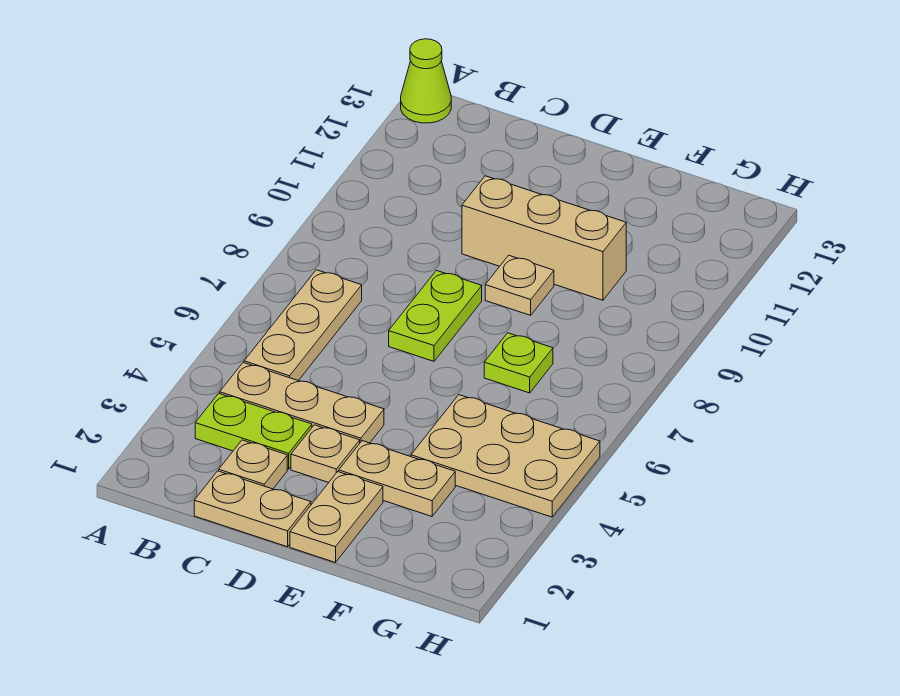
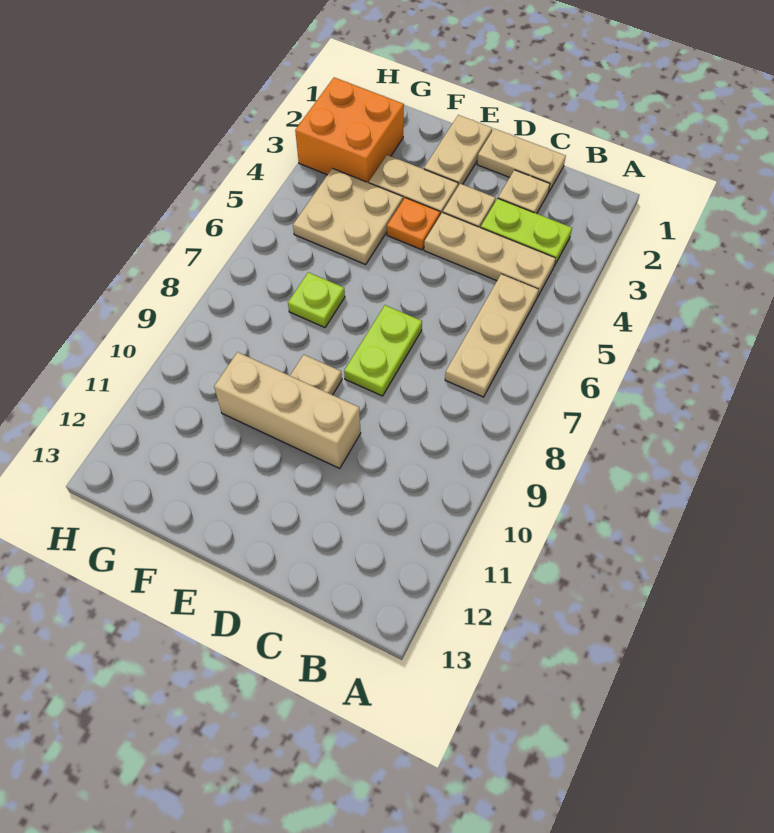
lime 1x1 cone [401,39,451,123] -> none
none -> orange 1x1 plate [387,198,440,250]
tan 2x3 plate [411,395,600,517] -> tan 2x2 plate [293,168,403,264]
none -> orange 2x2 brick [295,77,404,183]

